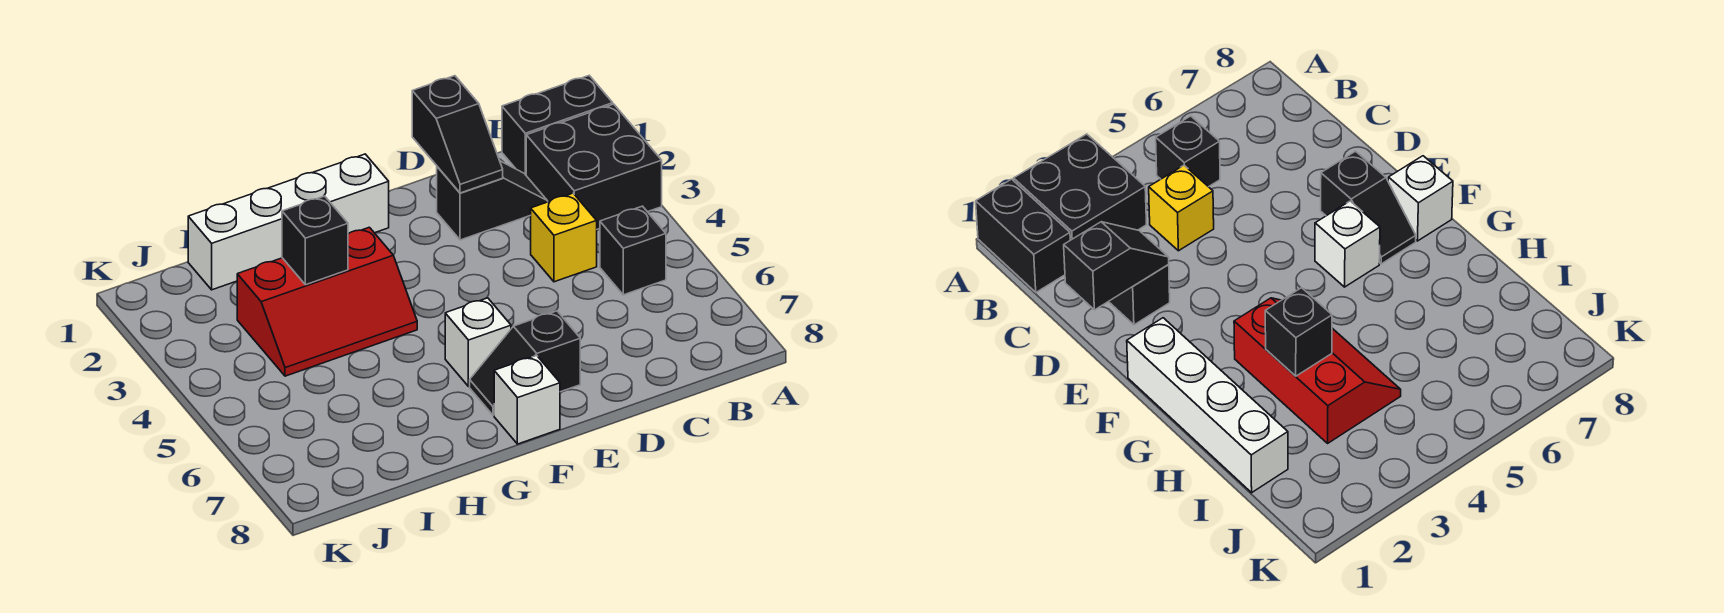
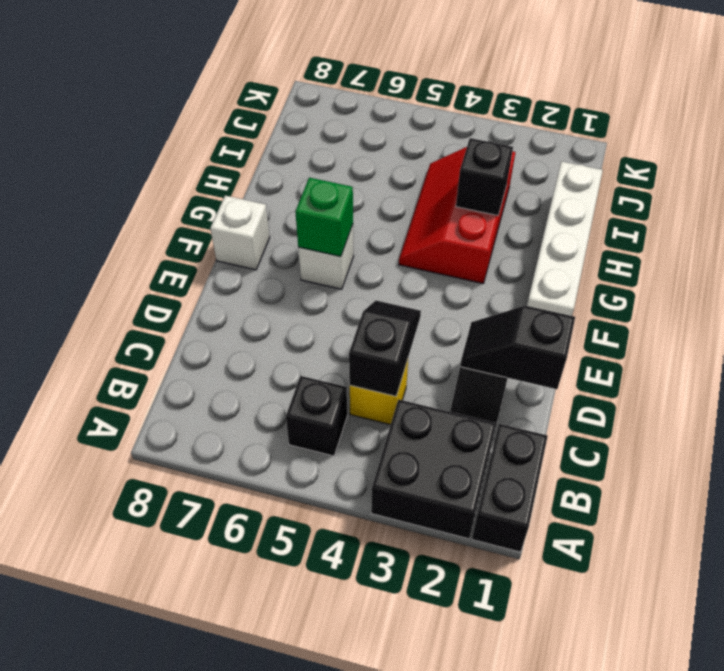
black 1x2 slope [470,311,580,415] -> black 1x2 slope moved to [349,301,421,396]
none -> green 1x1 brick [295,178,353,257]

